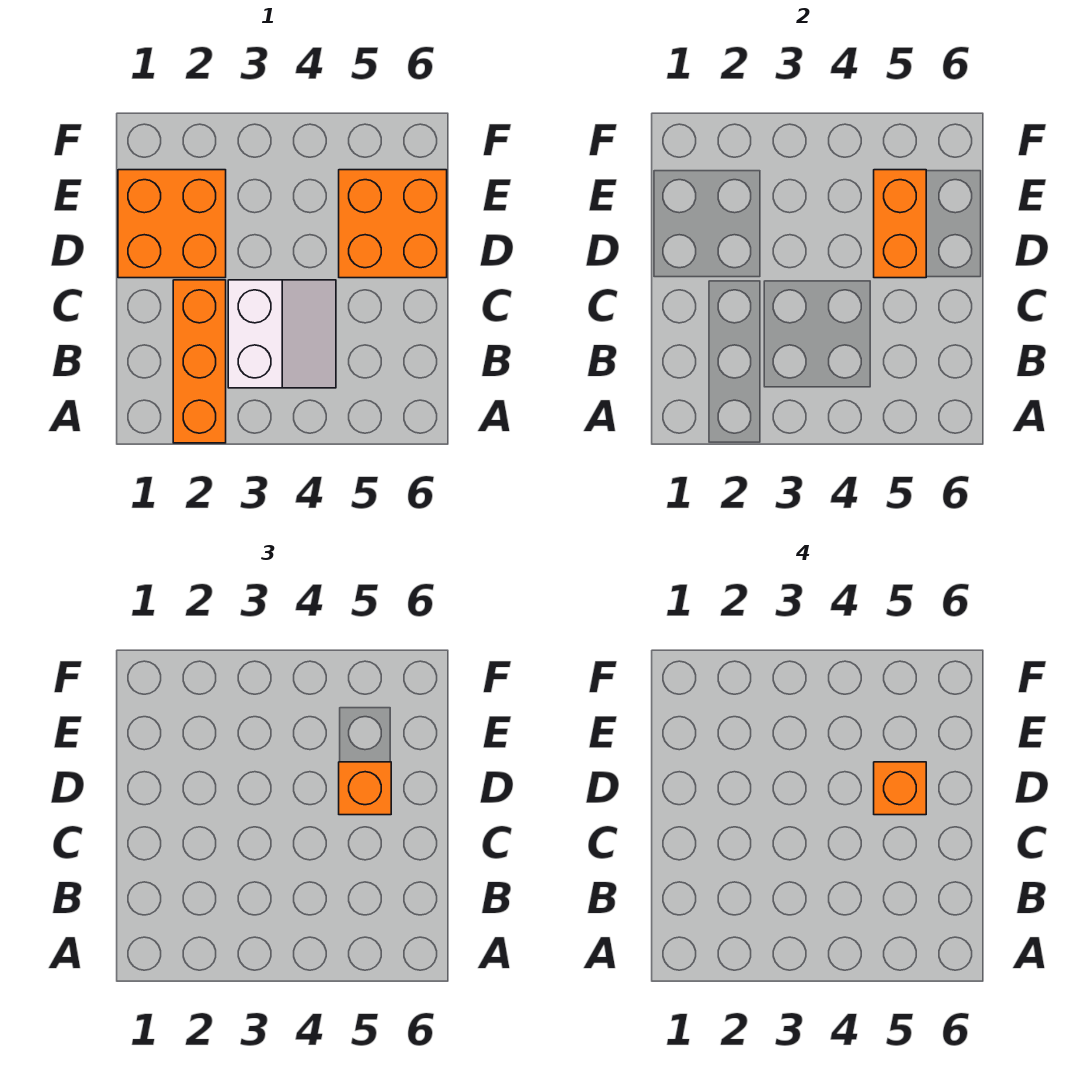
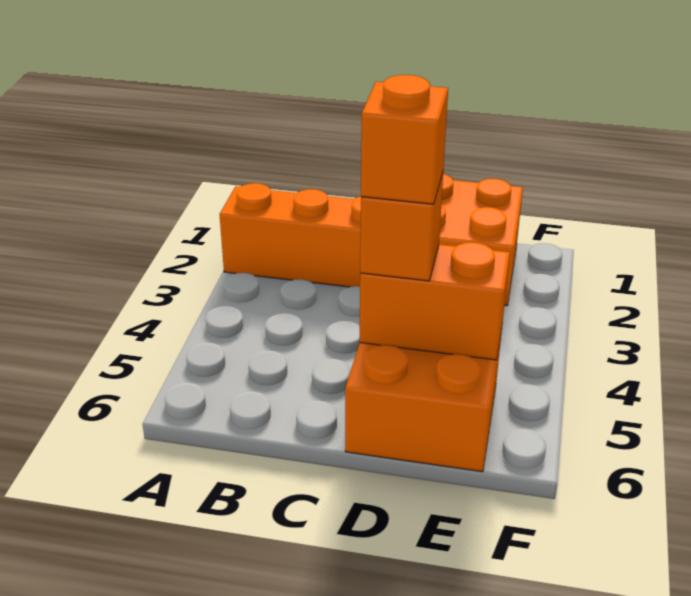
white 2x2 slope [228,280,336,388] -> none

